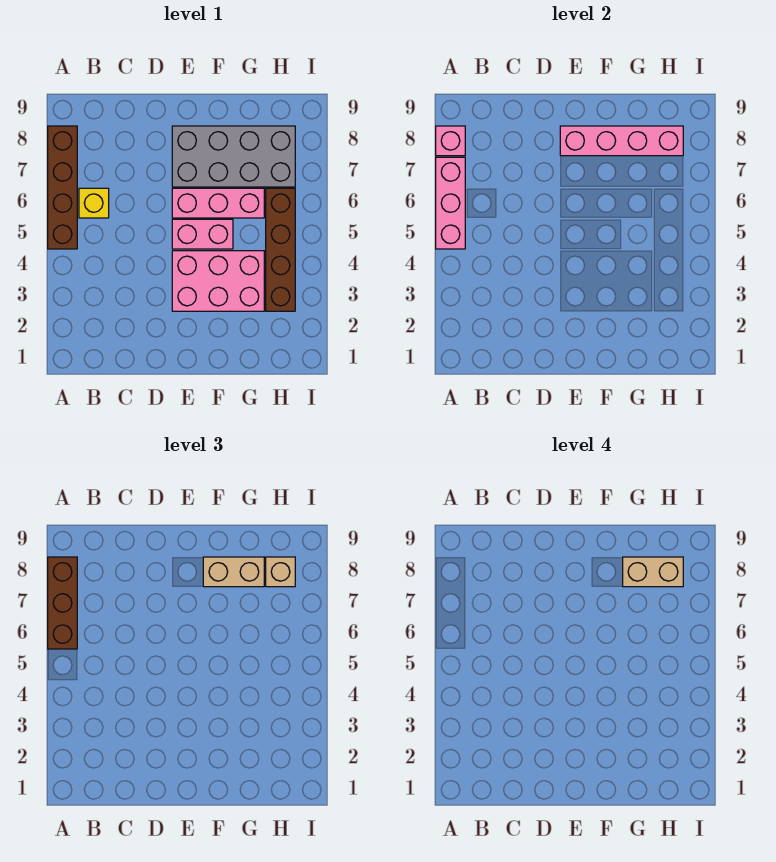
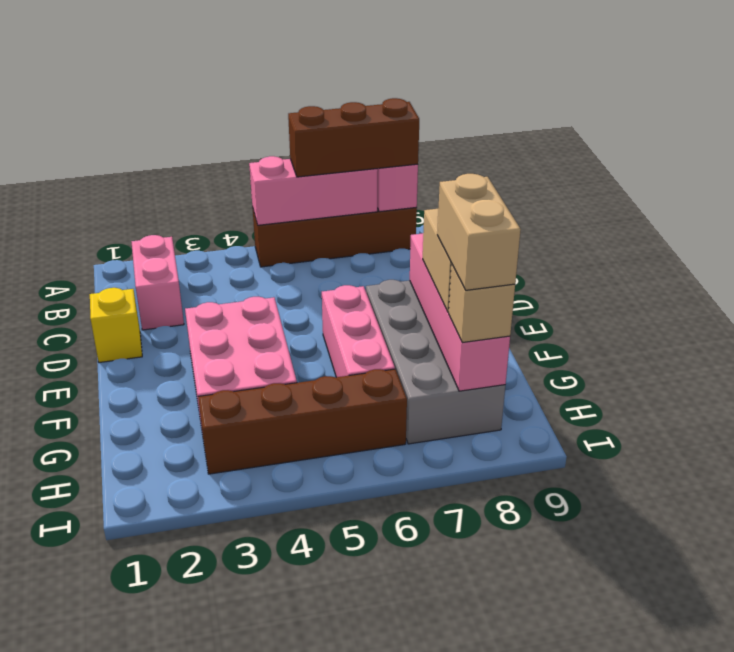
yellow 1x1 brick [79,188,109,218] -> yellow 1x1 brick moved to [90,288,142,363]
pink 1x2 brick [172,219,233,249] -> pink 1x2 brick moved to [132,235,184,330]

